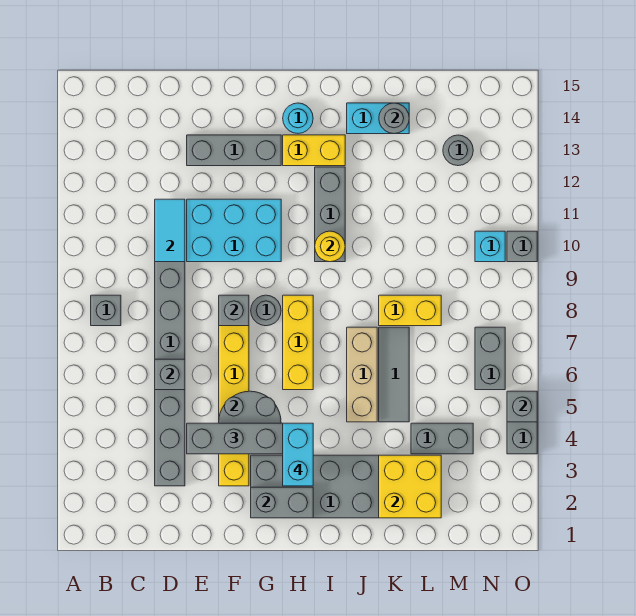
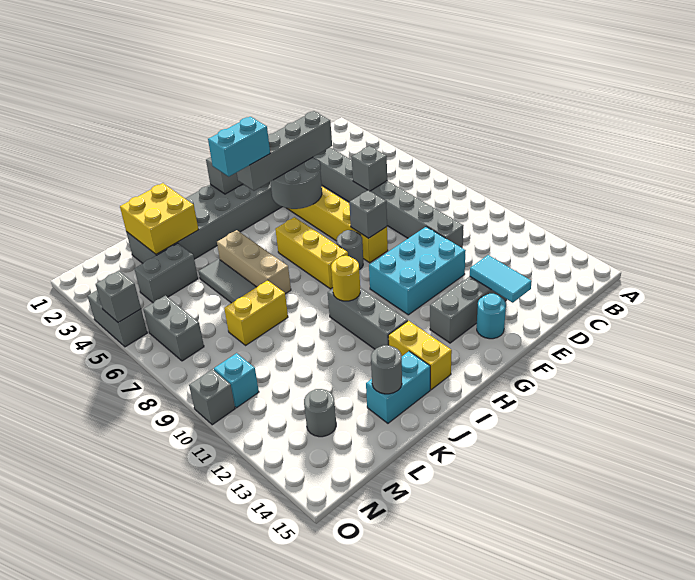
grey 1x1 brick [91,295,121,326] -> none
cyan 1x2 tile [155,199,185,262] -> cyan 1x2 tile moved to [470,255,532,303]
cyan 1x2 brick [283,423,313,486] -> cyan 1x2 brick turned to [208,117,270,176]
yellow 1x2 brick [283,135,345,166] -> yellow 1x2 brick turned to [388,321,452,390]
cyan 1x1 round brick [283,103,313,133] -> cyan 1x1 round brick moved to [477,294,506,339]

